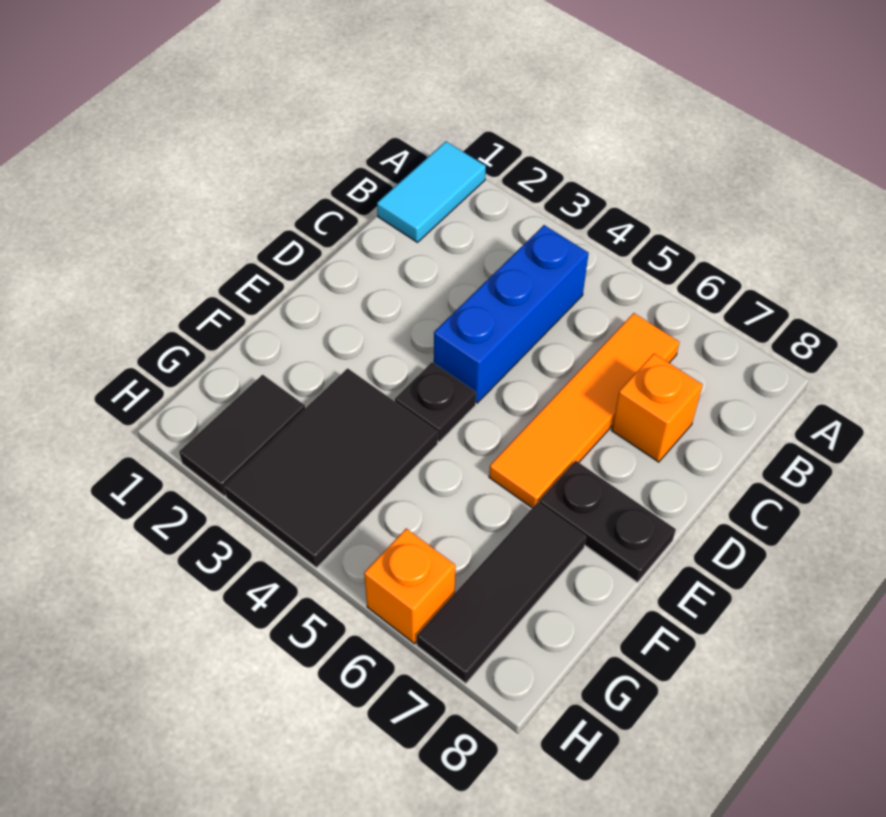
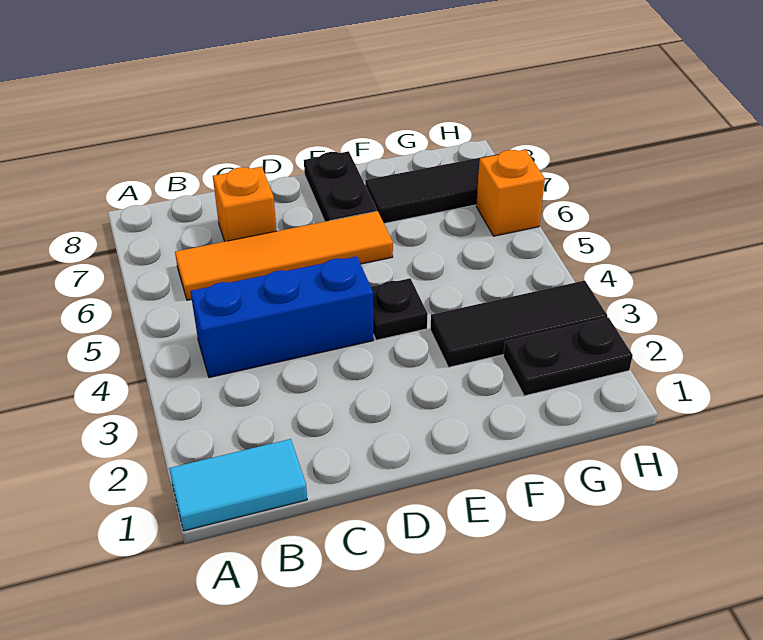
black 2x3 tile [224,368,438,568] -> black 1x3 tile [430,281,607,367]
black 1x2 tile [179,375,305,496] -> black 1x2 plate [503,318,633,396]

